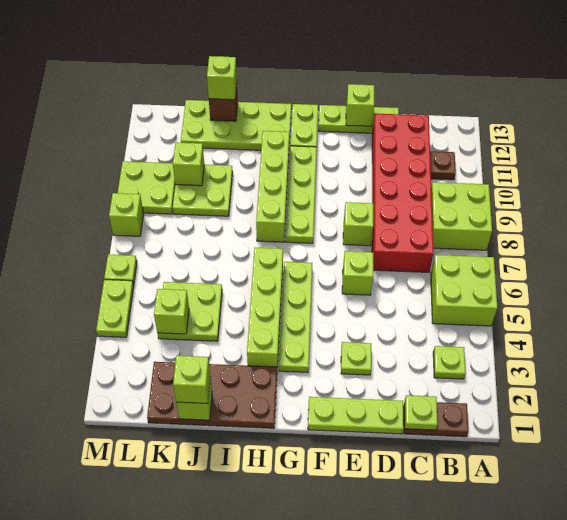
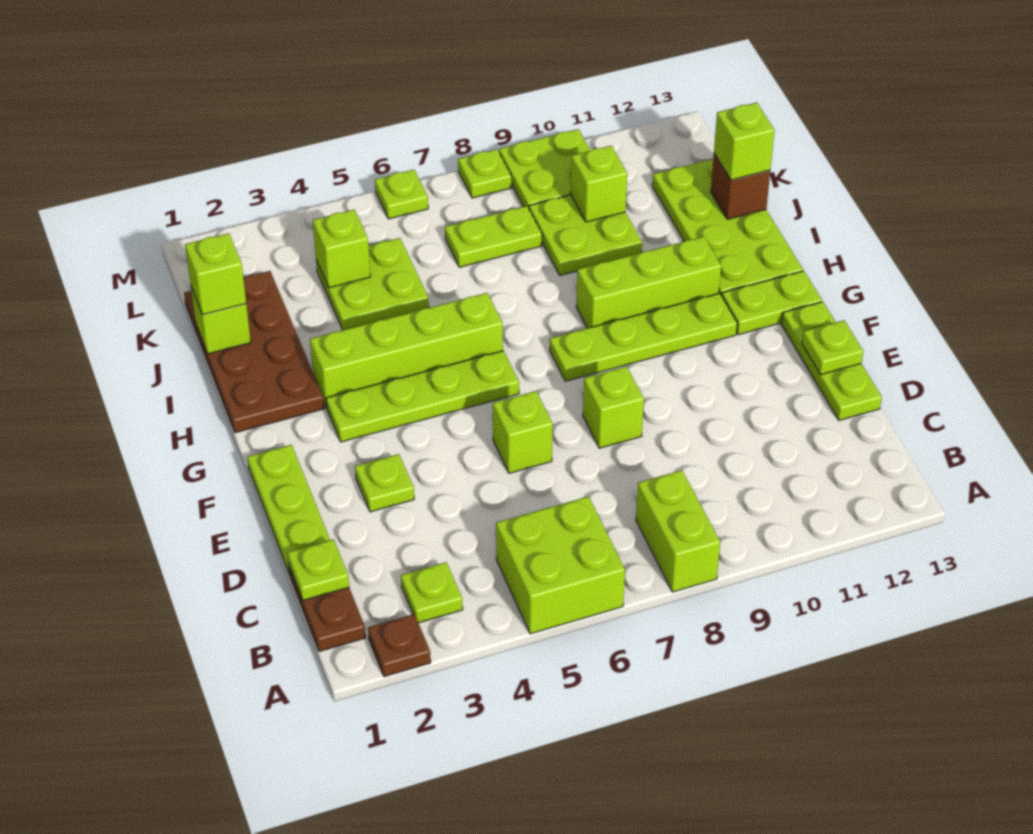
lime 2x2 brick [431,182,492,250] -> lime 1x2 brick [636,470,720,592]
brown 1x1 plate [430,151,456,180] -> brown 1x1 plate moved to [368,614,431,677]
red 2x6 brick [372,114,433,272] -> none
lime 1x1 brick [346,84,374,126] -> lime 1x1 plate [802,320,863,374]
lime 1x4 brick [256,131,289,242] -> lime 1x3 brick [576,237,721,328]
lime 1x2 plate [96,280,134,337] -> lime 1x2 plate moved to [445,206,542,267]
lime 1x1 brick [109,193,144,236] -> lime 1x1 plate [458,149,511,198]

